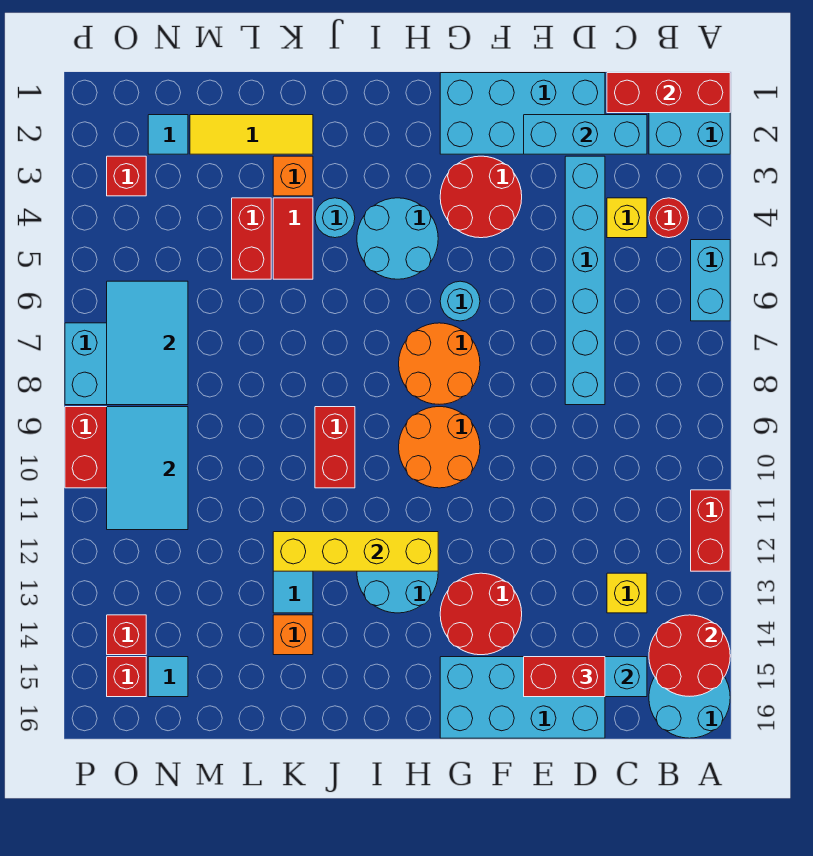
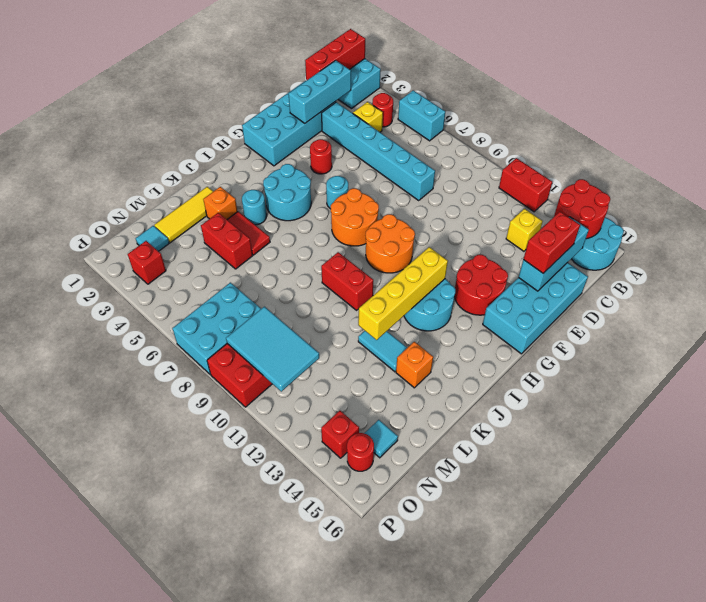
red 2x2 round brick [440,156,522,238] -> red 1x1 round brick [310,139,332,174]
cyan 2x3 tile [107,281,188,405] -> none
red 1x1 brick [107,657,146,697] -> red 1x1 round brick [347,433,374,471]

